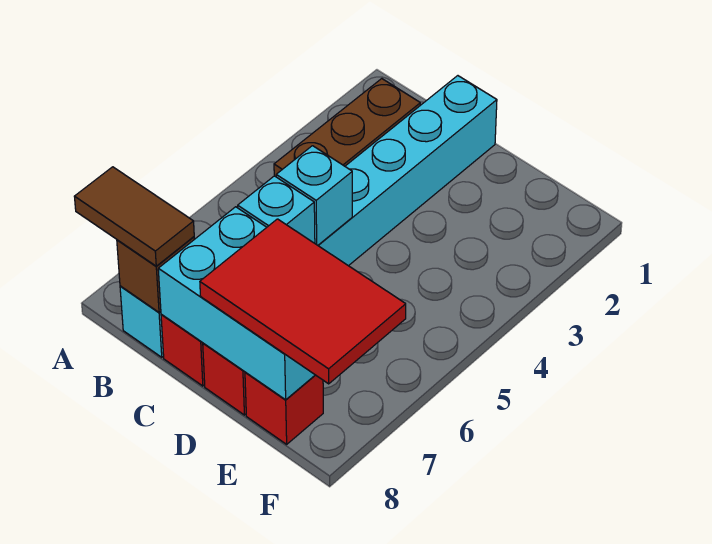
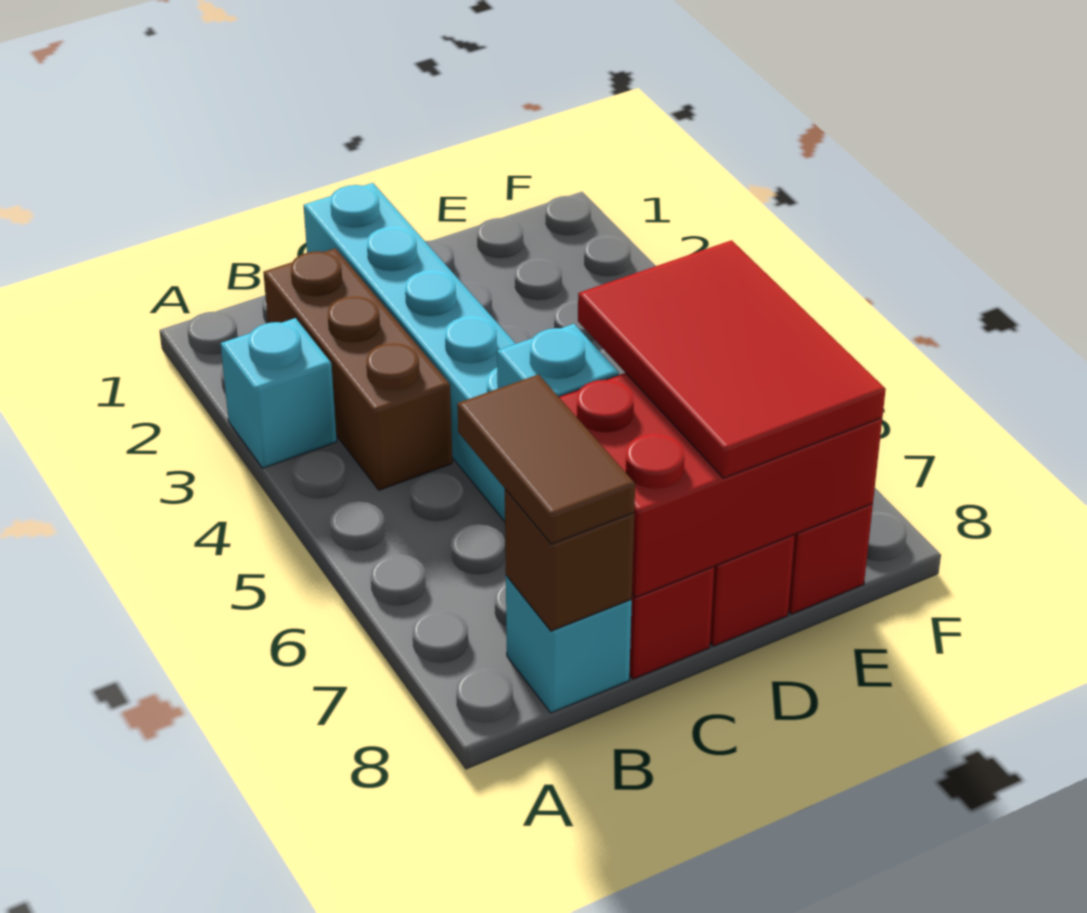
brown 1x2 tile [74,167,194,266] -> brown 1x2 tile turned to [457,374,635,544]
cyan 1x1 brick [276,146,352,245] -> cyan 1x1 brick moved to [221,318,337,468]
cyan 2x3 brick [158,207,315,400] -> red 2x3 brick [559,373,882,597]
red 2x3 tile [200,219,406,384] -> red 2x3 tile turned to [578,240,886,478]

